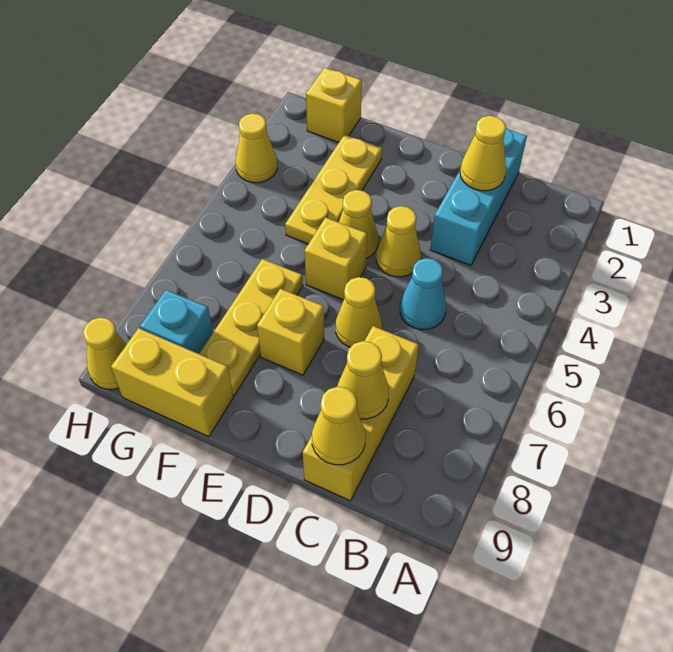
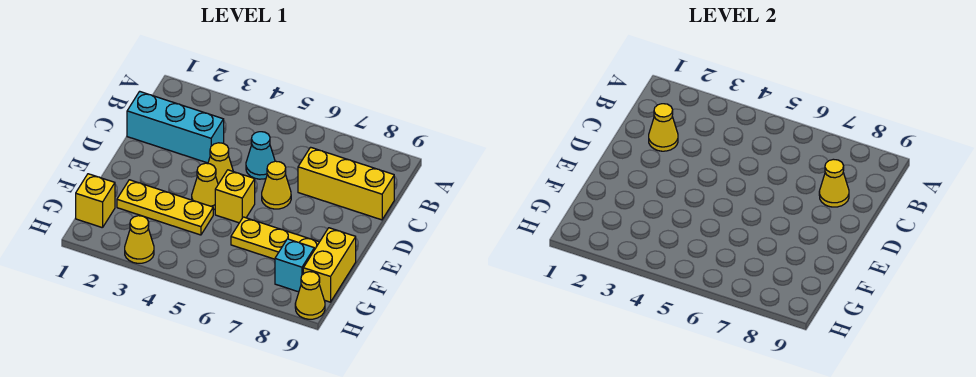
yellow 1x1 cone [312,387,366,465] -> none
yellow 1x1 brick [257,289,324,375] -> none

